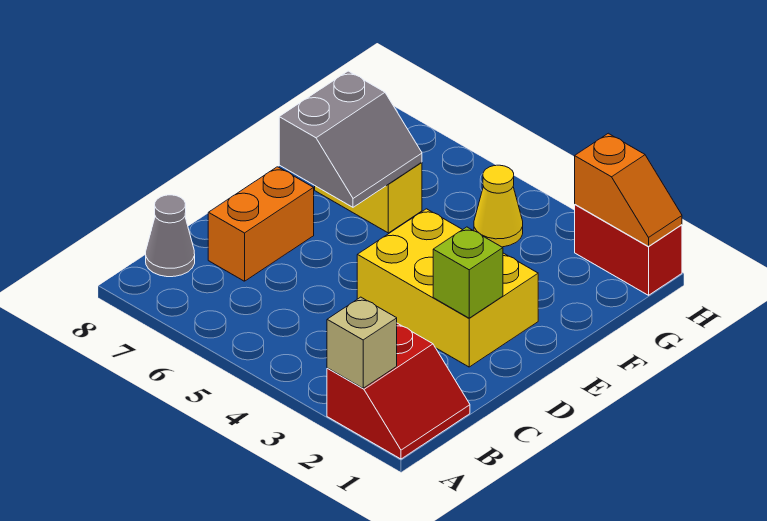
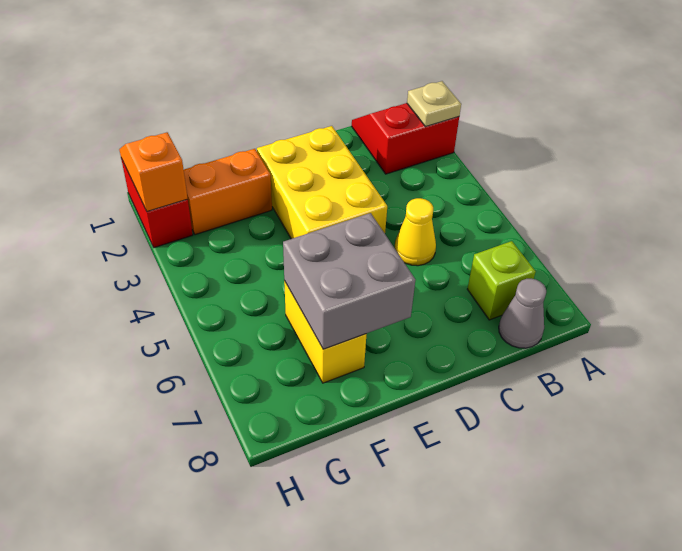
tan 1x1 brick [327,297,397,388] -> tan 1x1 plate [407,81,461,127]
orange 1x2 brick [208,167,314,281] -> orange 1x2 brick moved to [184,149,272,235]
lime 1x1 brick [433,227,503,318] -> lime 1x1 brick moved to [467,241,536,320]
grey 2x2 slope [279,71,422,207] -> grey 2x2 brick [283,213,415,349]
yellow 1x1 cone [474,165,523,247] -> yellow 1x1 cone moved to [395,198,436,266]

